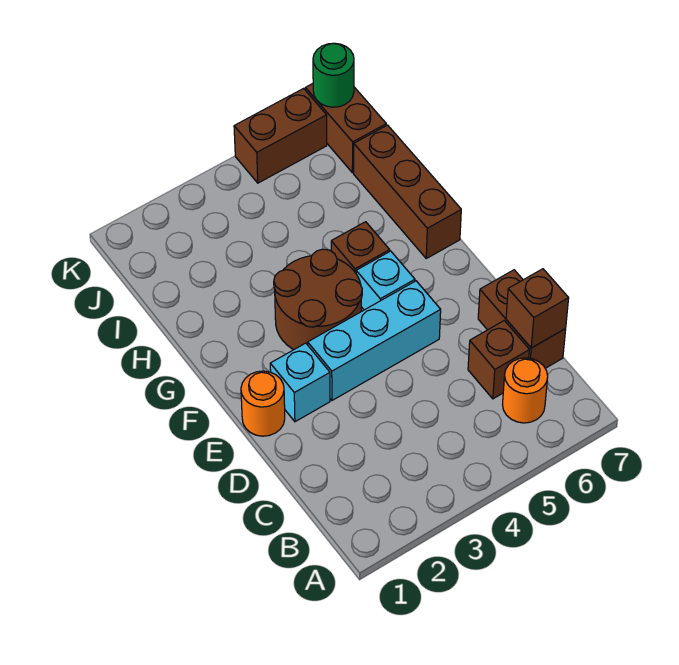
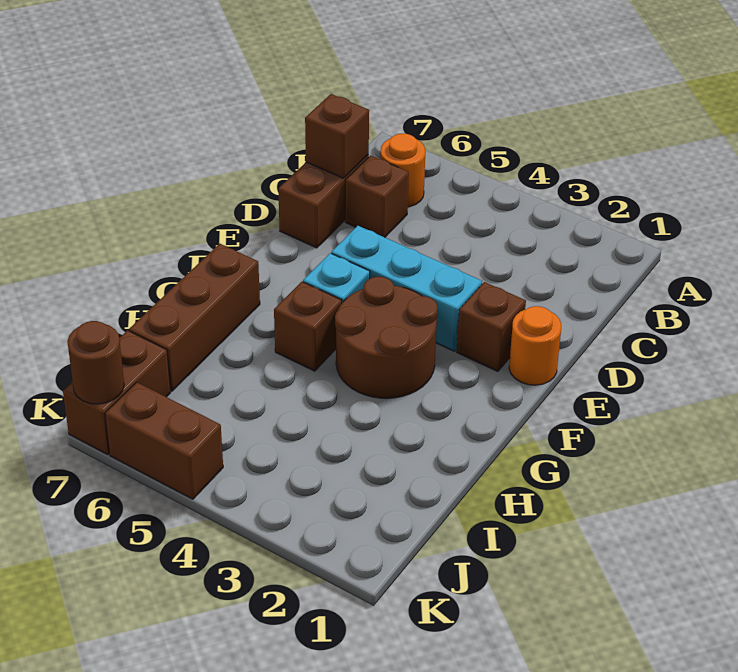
cyan 1x1 brick [270,343,330,422] -> brown 1x1 brick [457,282,526,372]
green 1x1 round brick [313,43,354,107] -> brown 1x1 round brick [67,321,124,404]

